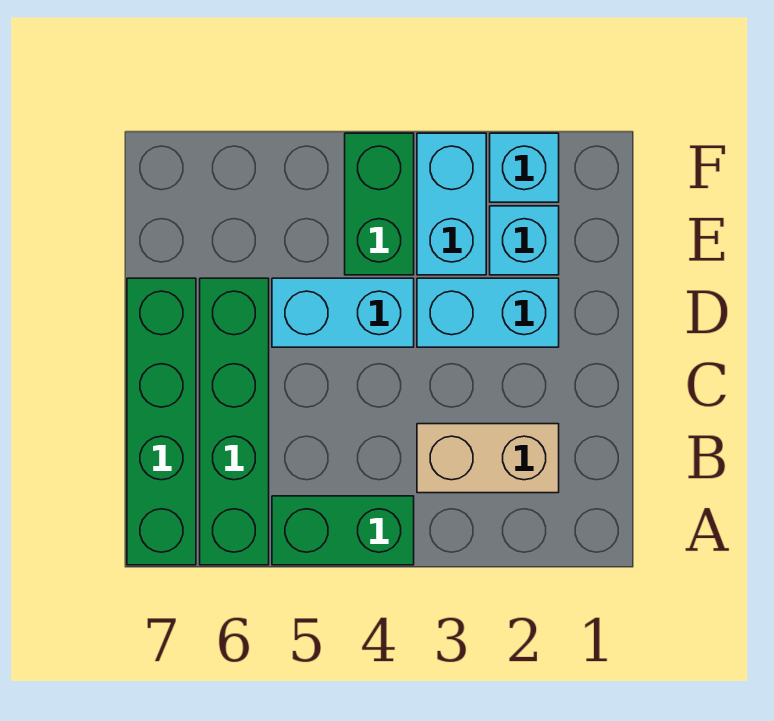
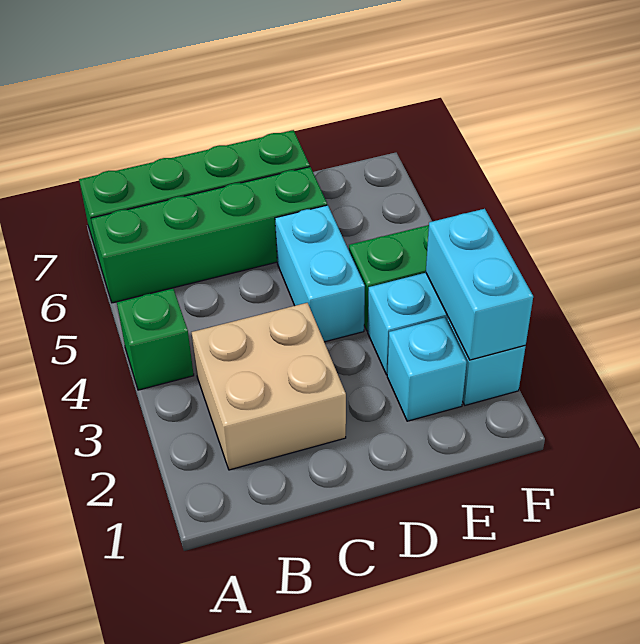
green 1x2 brick [272,496,414,565] -> green 1x1 brick [117,288,194,390]
tan 1x2 brick [417,424,559,493] -> tan 2x2 brick [192,303,346,470]
cyan 1x2 brick [417,278,559,347] -> cyan 1x2 brick moved to [426,209,533,360]

